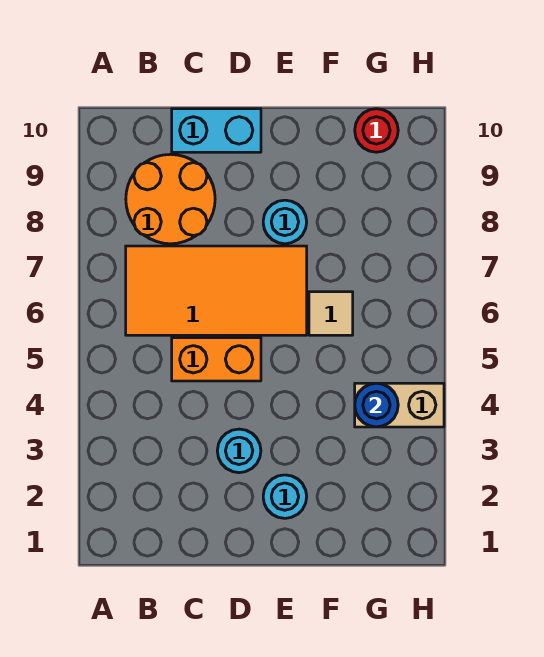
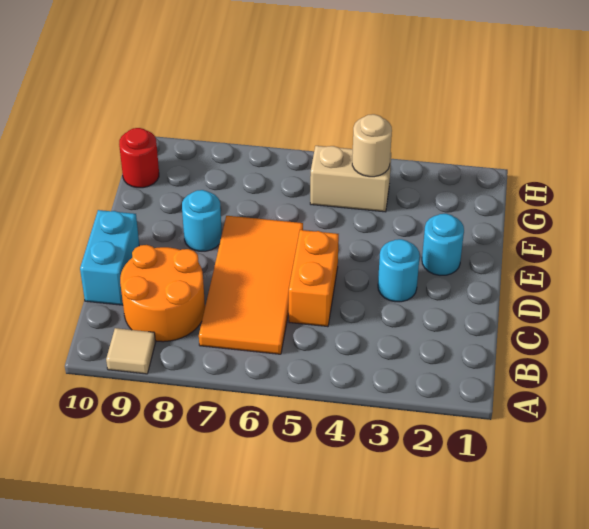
tan 1x1 tile [309,292,353,335] -> tan 1x1 tile moved to [106,328,156,374]
tan 1x2 brick [355,383,444,427] -> tan 1x2 brick turned to [310,146,391,212]
blue 1x1 round brick [355,383,398,427] -> tan 1x1 round brick [352,114,392,177]

